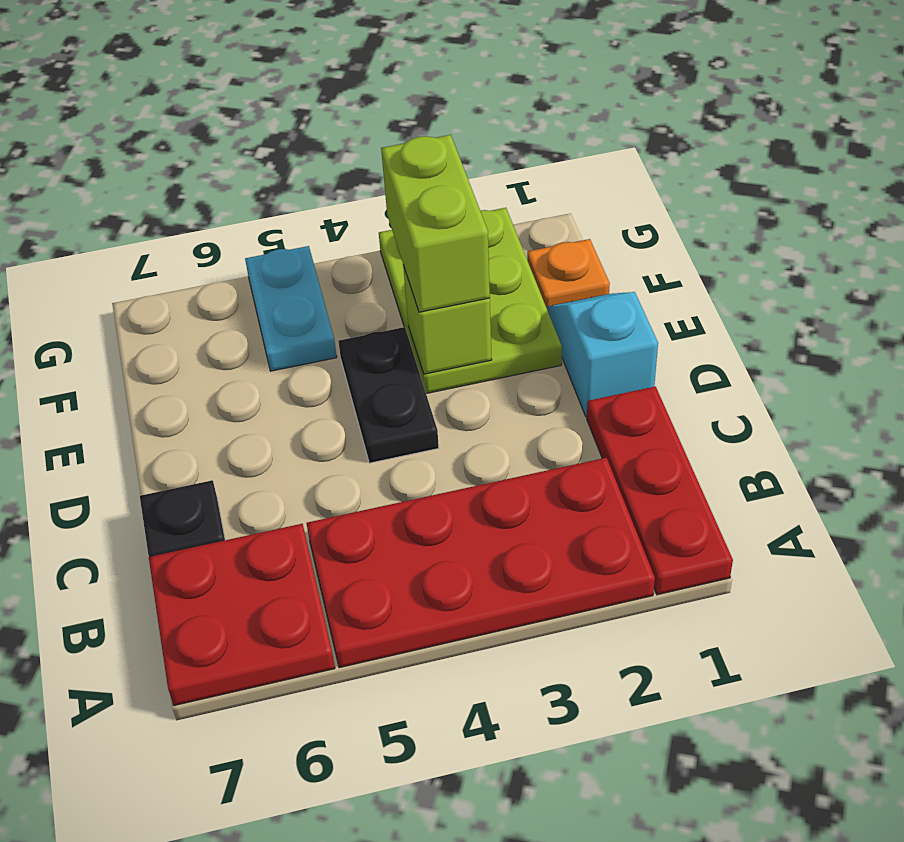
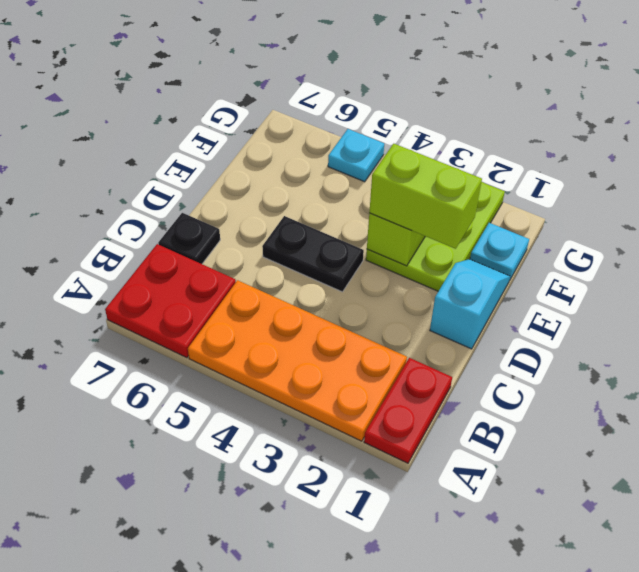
red 1x3 plate [587,386,733,595] -> red 1x2 plate [364,358,452,463]
red 2x4 plate [307,458,655,668] -> orange 2x4 plate [188,280,407,441]
black 1x2 plate [338,327,439,463] -> black 1x2 plate turned to [262,216,364,292]
lime 1x2 brick [381,135,490,312] -> lime 1x2 brick turned to [369,144,482,249]
orange 1x1 plate [527,239,610,307] -> cyan 1x1 plate [470,223,529,281]
cyan 1x2 plate [245,246,337,371] -> cyan 1x1 plate [328,129,384,182]

